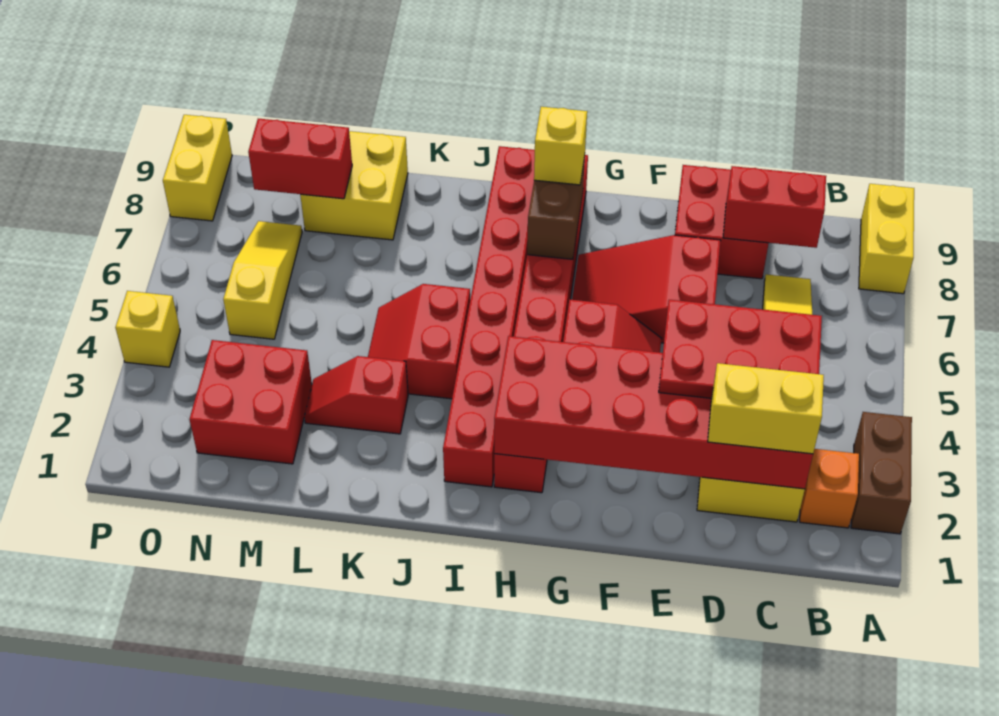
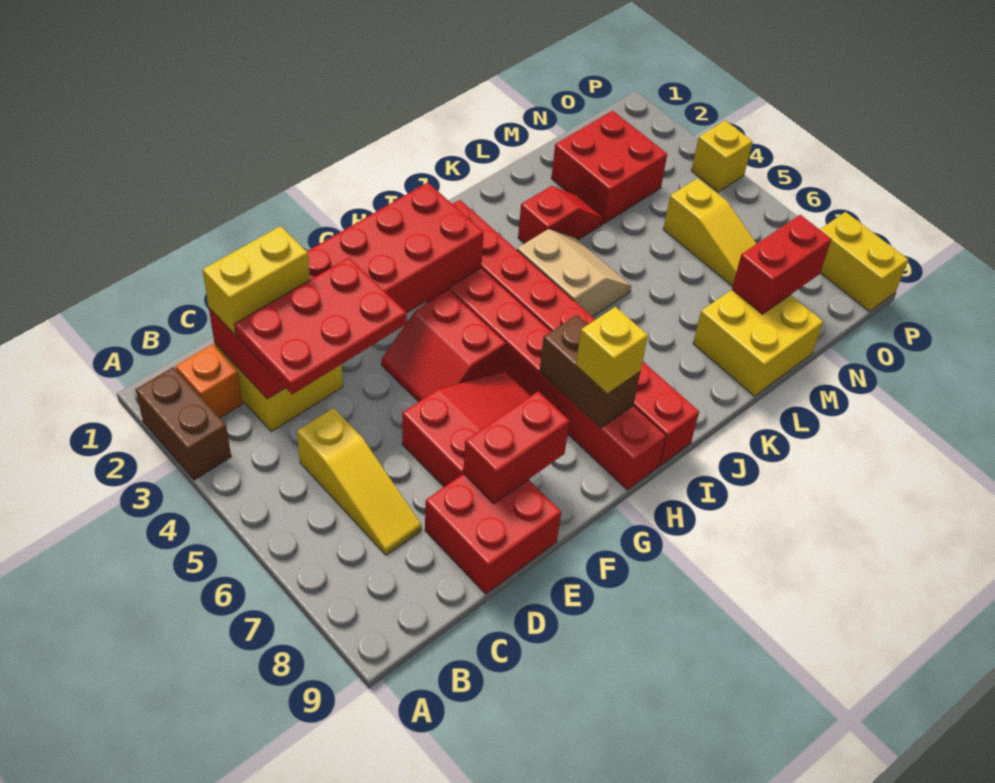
yellow 1x2 brick [859,184,914,294] -> none
red 1x2 brick [723,166,826,248] -> red 1x2 brick moved to [463,391,569,504]
red 2x2 slope [368,284,470,399] -> tan 2x2 slope [517,229,631,317]

